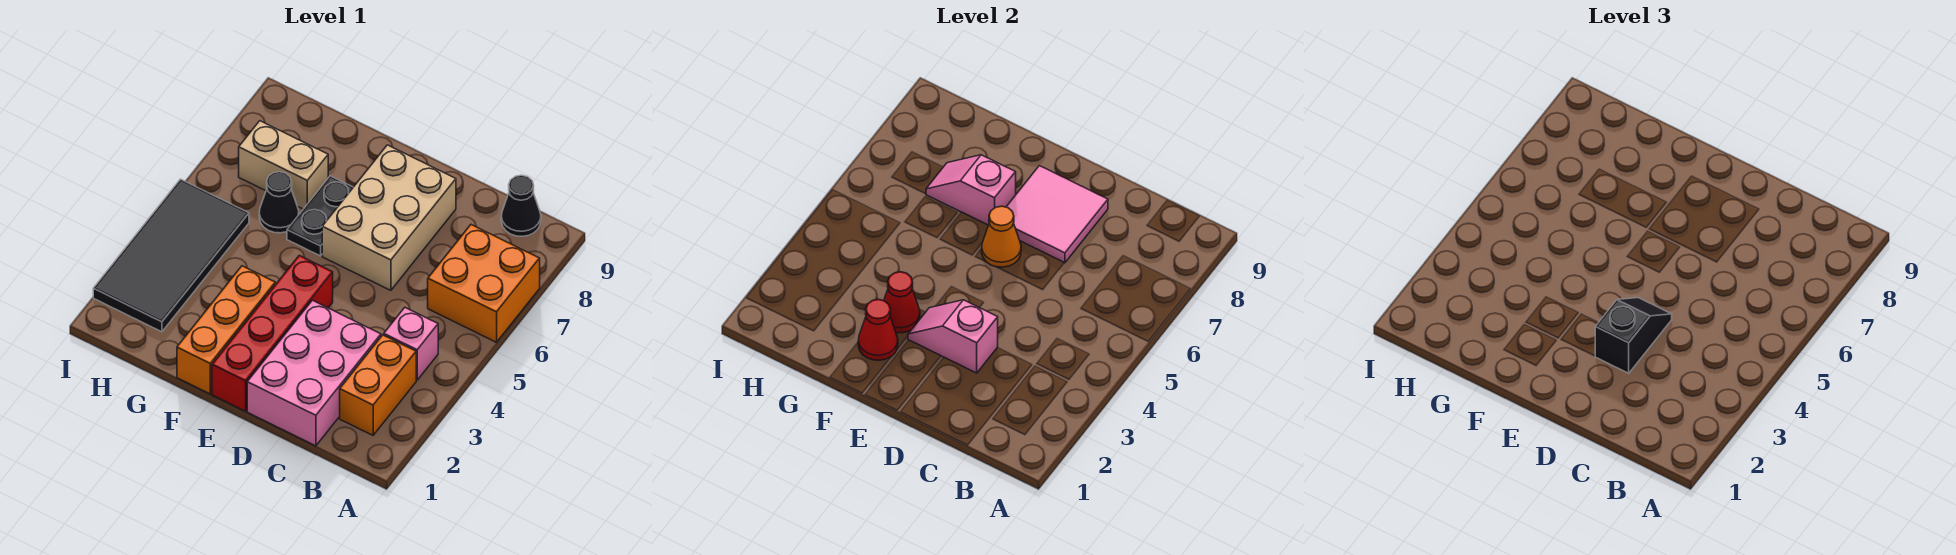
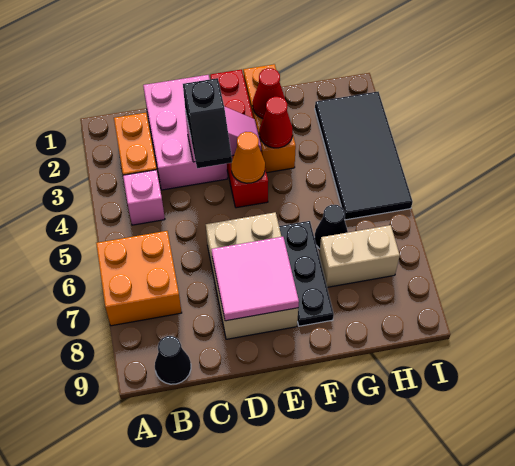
orange 1x1 cone [982,206,1021,267] -> orange 1x1 cone moved to [231,132,265,183]
black 1x2 plate [287,176,353,256] -> black 1x3 plate [279,221,334,326]
pink 1x2 slope [926,155,1016,225] -> none

